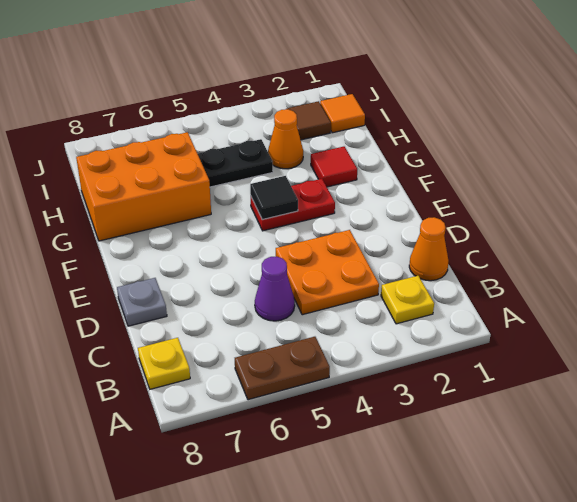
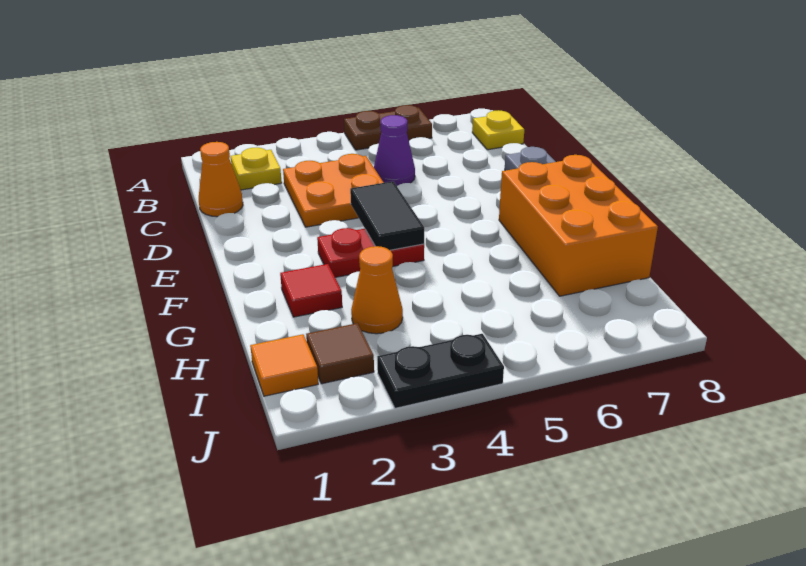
black 1x1 tile [250,176,298,220] -> black 1x2 tile [350,181,424,250]
orange 2x3 brick [76,132,211,241] -> orange 2x3 brick turned to [499,155,658,296]
black 1x2 plate [198,139,273,187] -> black 1x2 plate moved to [377,334,504,408]

